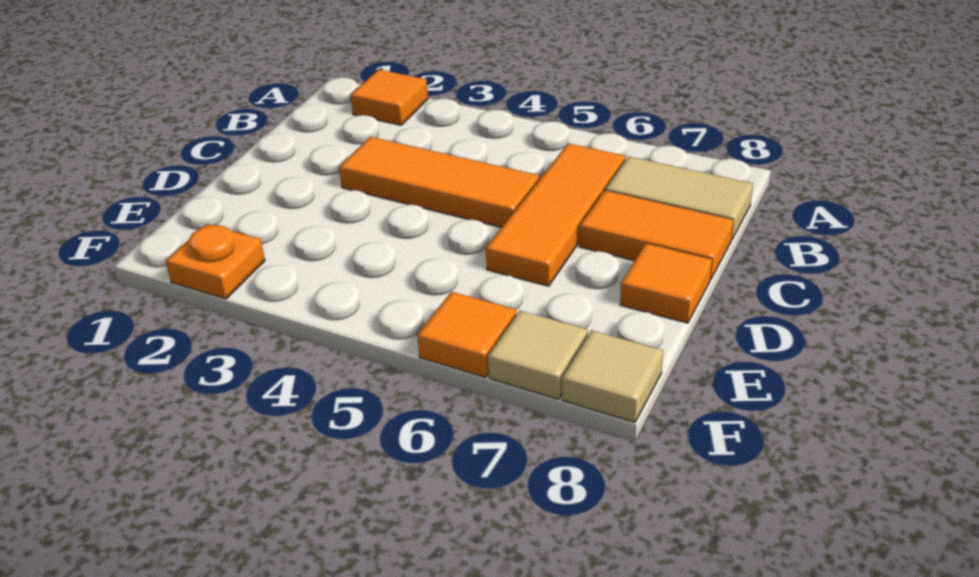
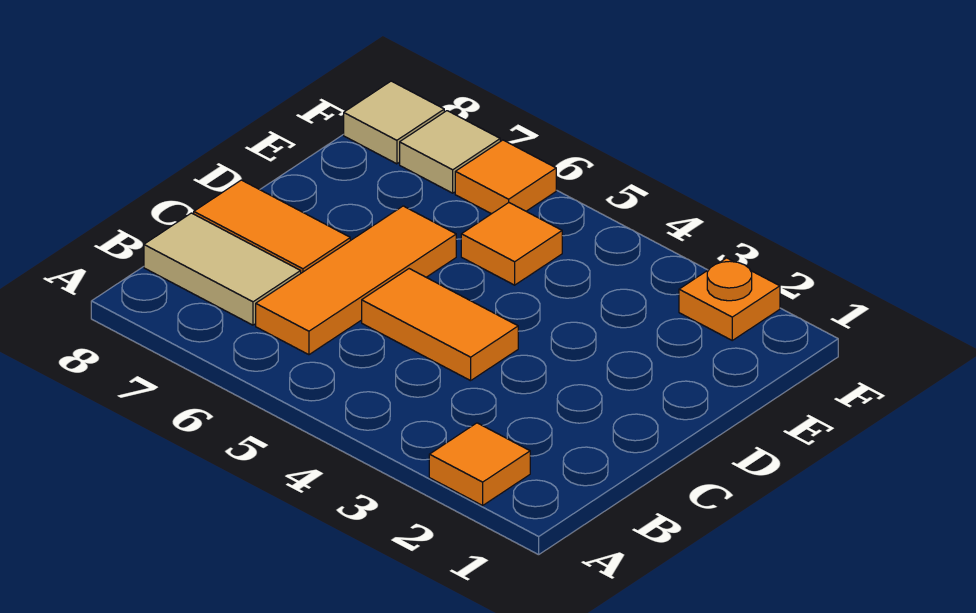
orange 1x3 tile [339,137,539,228] -> orange 1x2 tile [362,269,518,381]
orange 1x1 tile [620,243,712,323] -> orange 1x1 tile moved to [461,203,562,285]

